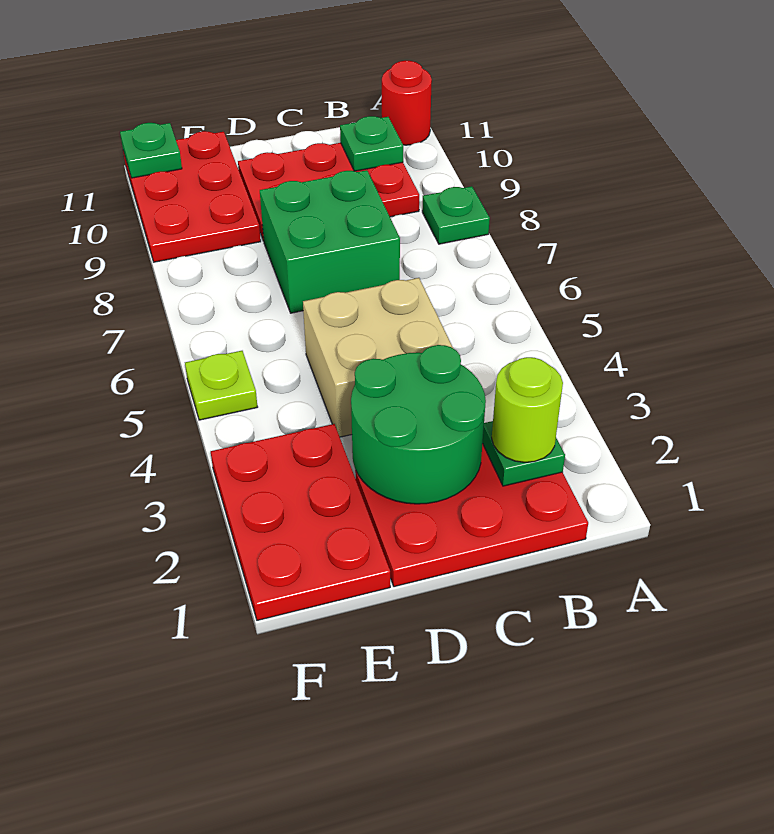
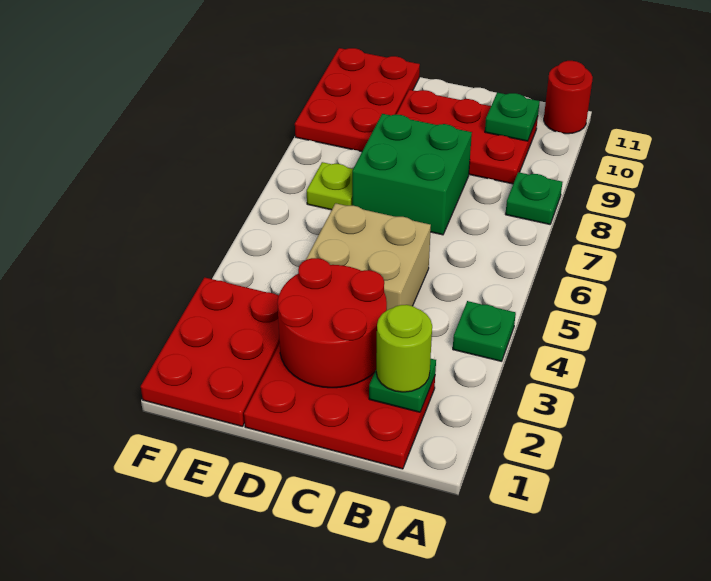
green 2x2 round brick [351,345,486,504] -> red 2x2 round brick [277,258,387,388]
lime 1x1 plate [185,351,257,420] -> lime 1x1 plate moved to [307,162,353,210]
green 1x1 plate [120,123,182,178] -> green 1x1 plate moved to [453,301,516,361]

